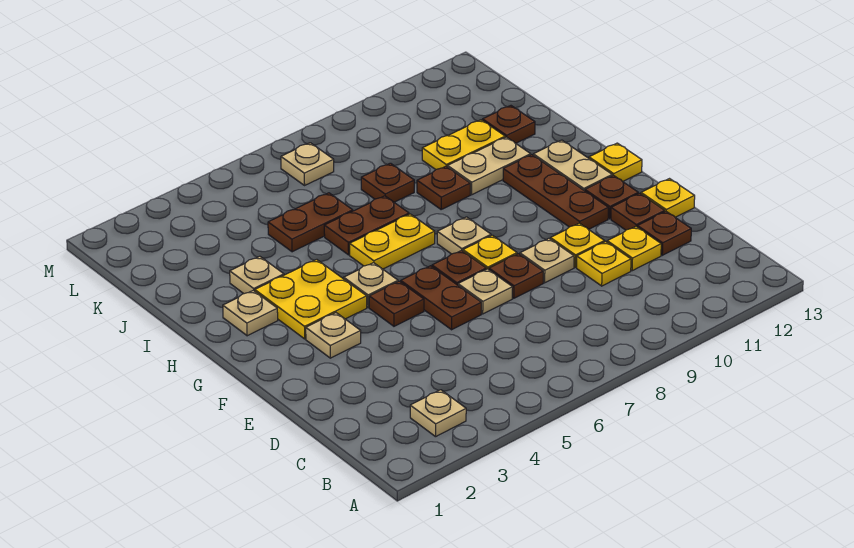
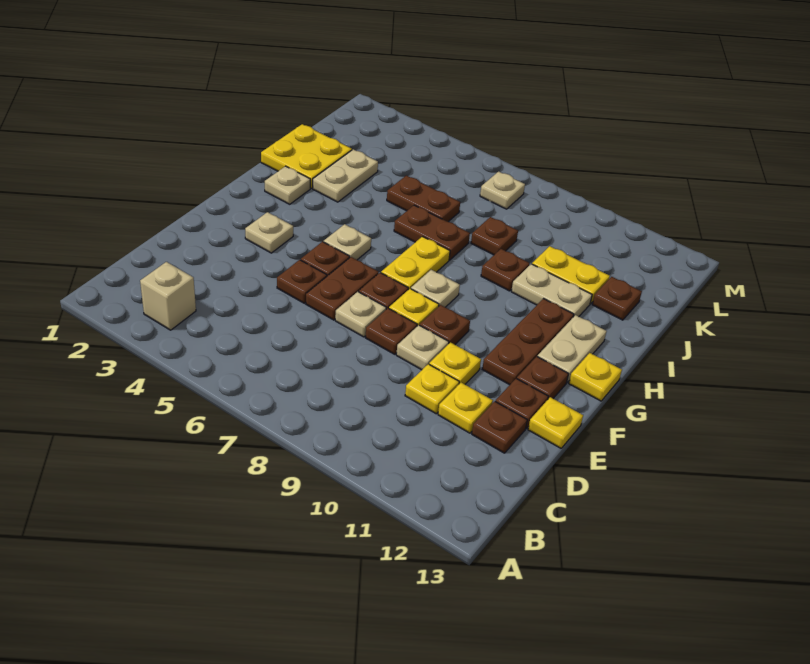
tan 1x1 plate [410,390,466,437] -> tan 1x1 brick [140,262,196,330]
none -> brown 1x1 plate [277,260,327,303]
none -> brown 1x1 plate [420,305,470,345]
yellow 2x2 plate [255,260,367,339] -> yellow 2x2 plate moved to [261,124,352,188]
yellow 1x2 plate [350,214,435,269] -> yellow 1x2 plate turned to [381,237,450,290]
tan 1x1 plate [230,256,284,294] -> tan 1x2 plate [313,149,378,202]

